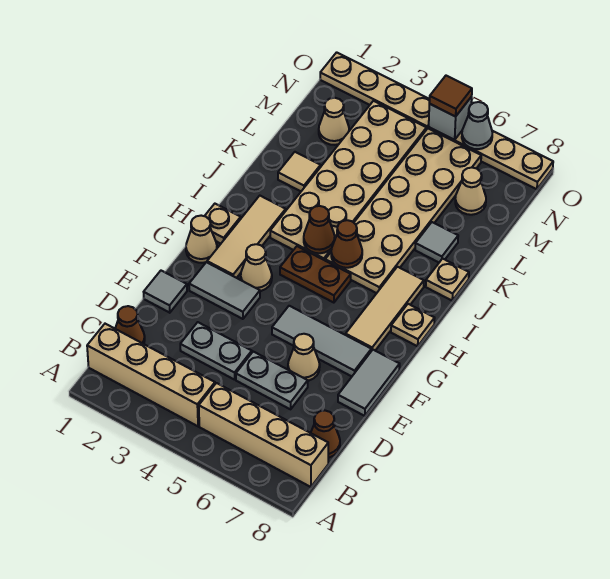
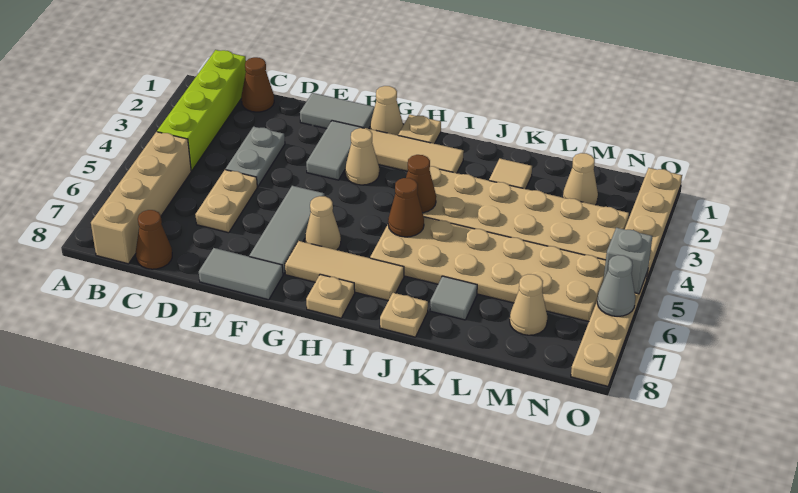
tan 1x4 brick [87,324,215,426] -> lime 1x4 brick [157,50,246,171]
grey 1x2 plate [236,352,308,409] -> tan 1x2 plate [195,170,257,233]
grey 1x1 tile [144,271,187,313] -> grey 1x2 tile [300,93,375,129]
tan 1x1 cone [288,334,320,381] -> tan 1x1 cone moved to [305,196,341,250]
brown 1x2 plate [280,246,351,303] -> none
brown 1x1 tile [429,76,472,117] -> none

